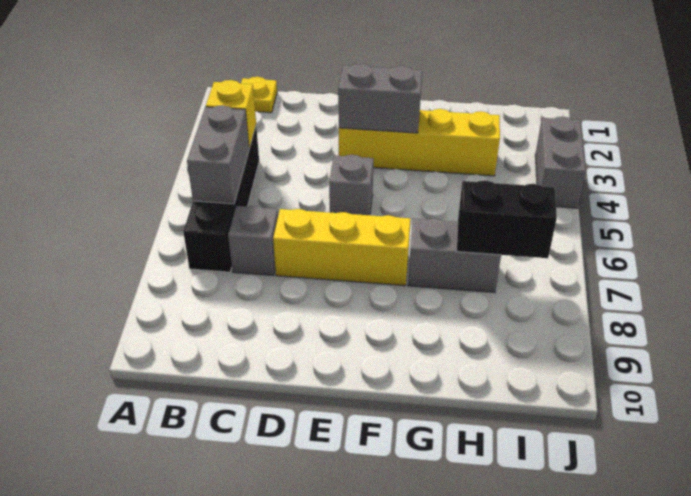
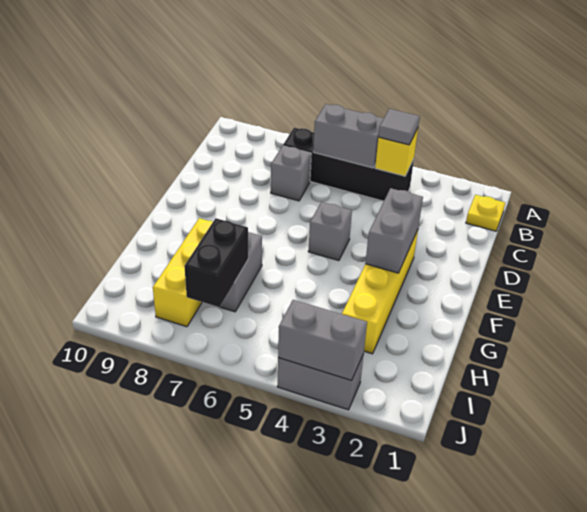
none -> grey 1x1 tile [378,109,420,145]
yellow 1x3 brick [273,209,411,286] -> yellow 1x3 brick moved to [153,218,213,327]
none -> grey 1x2 brick [278,300,367,380]

